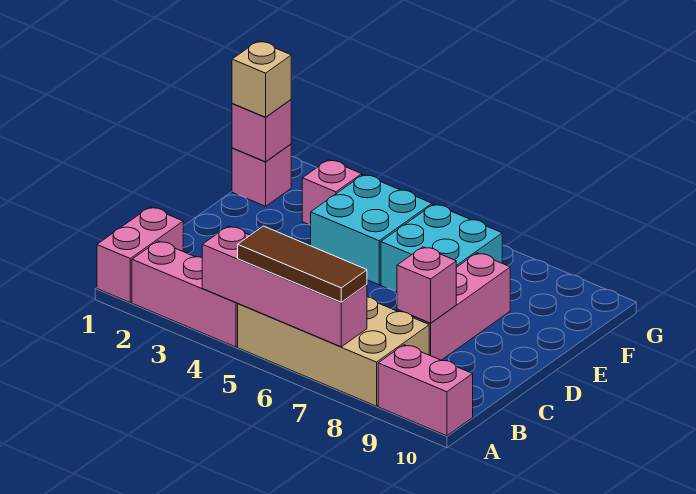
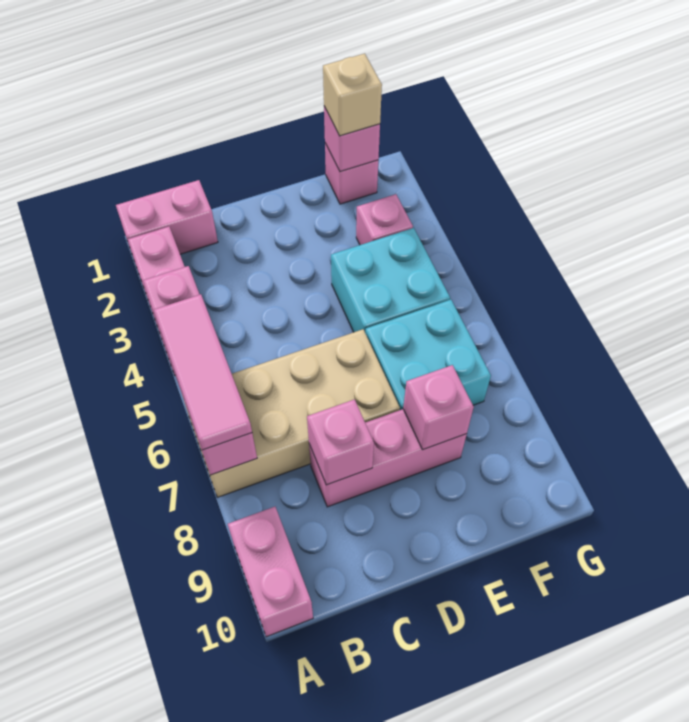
tan 2x4 brick [238,297,429,406] -> tan 2x4 brick turned to [184,329,400,497]
brown 1x3 tile [238,226,367,302] -> pink 1x3 tile [154,294,252,450]
none -> pink 1x1 brick [403,365,474,450]

